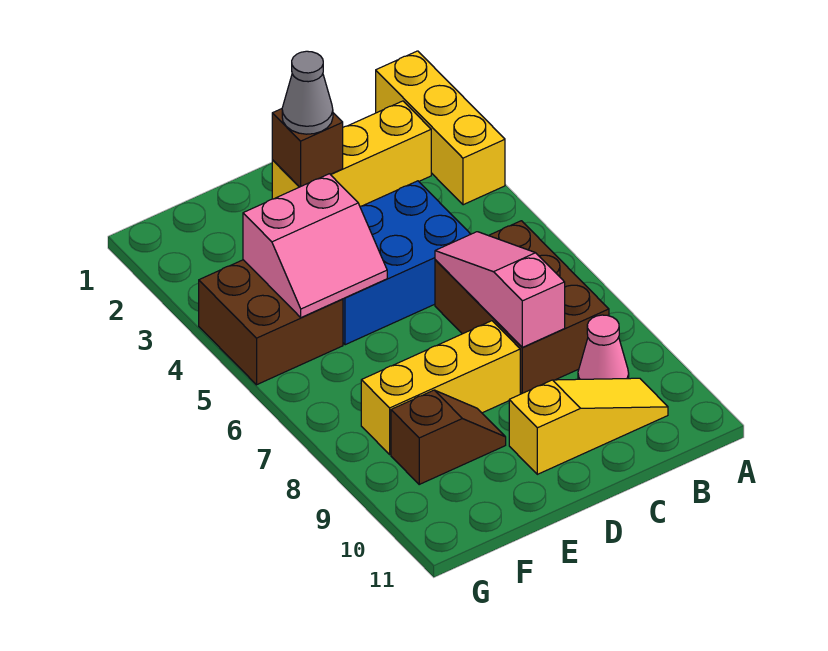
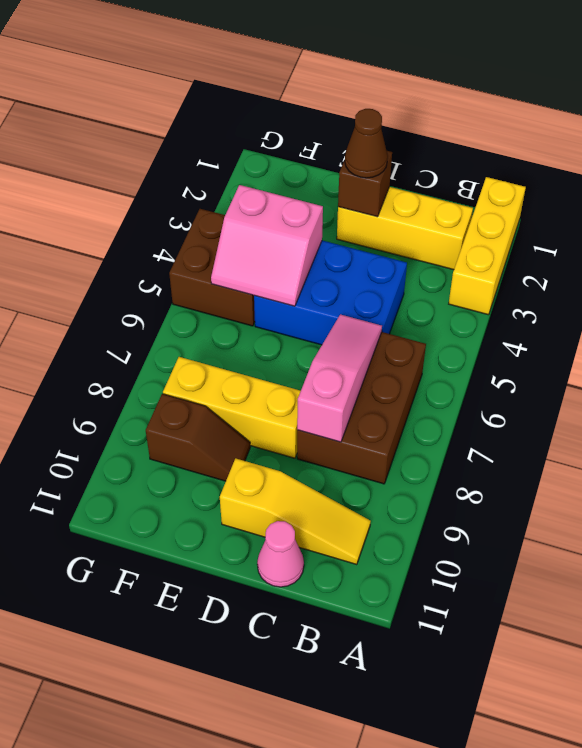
pink 1x1 cone [578,315,629,379] -> pink 1x1 cone moved to [257,521,304,587]
grey 1x1 cone [282,51,333,134] -> brown 1x1 cone [345,109,388,178]

